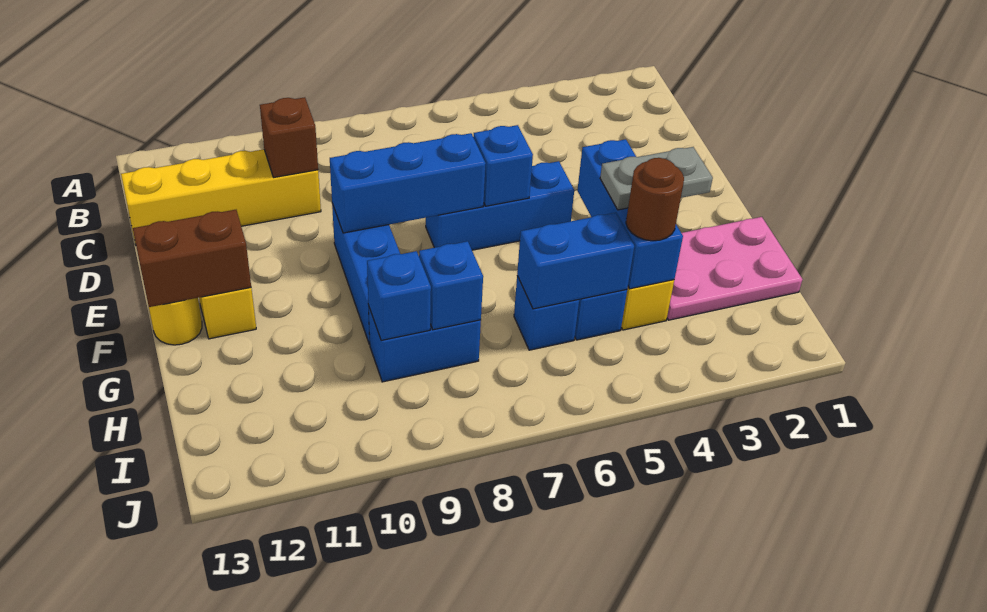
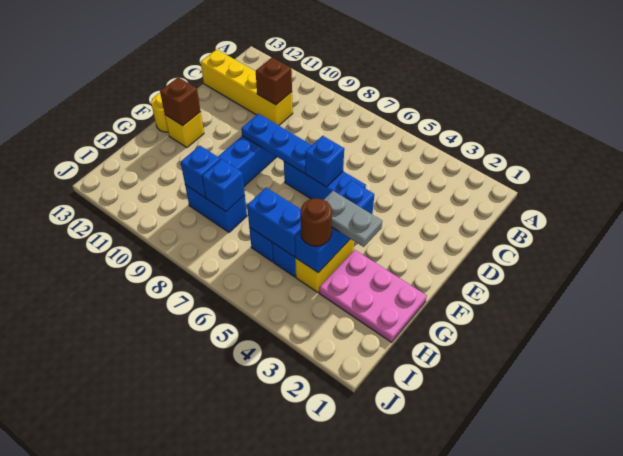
blue 1x3 brick [330,133,486,233] -> blue 1x3 plate [241,114,312,173]
brown 1x2 brick [133,210,251,307] -> brown 1x1 brick [160,77,201,126]

